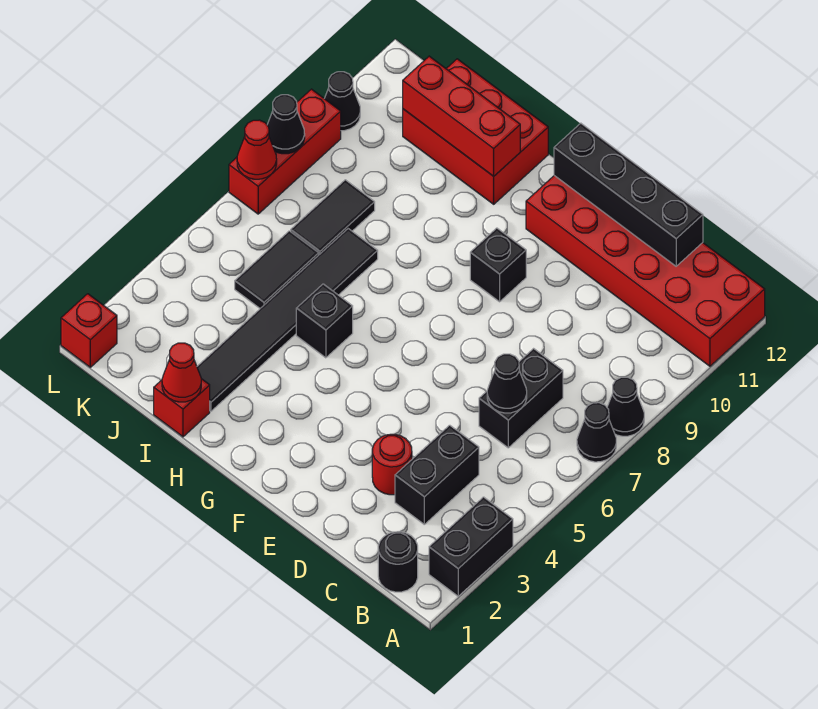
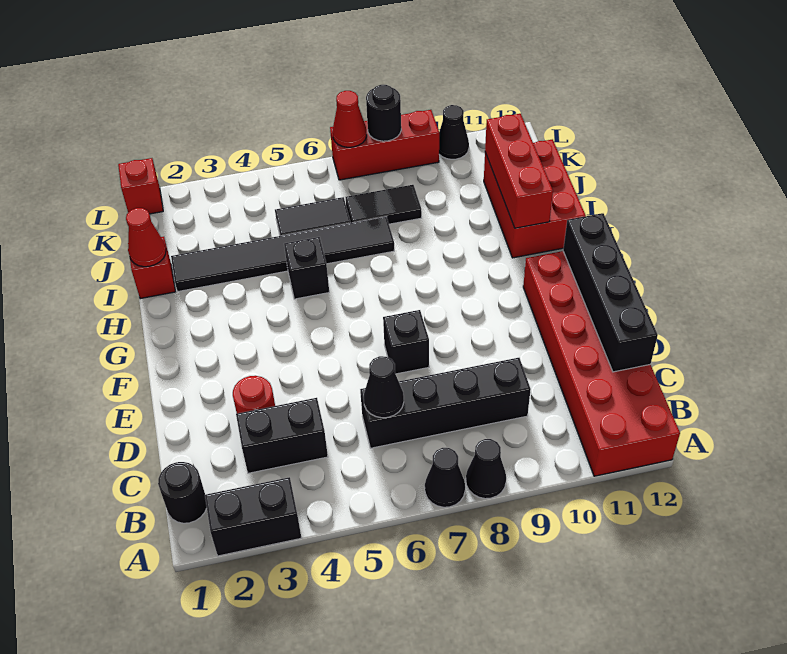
black 1x2 brick [479,349,563,448] -> black 1x4 brick [360,358,531,448]
black 1x1 brick [470,228,526,302] -> black 1x1 brick moved to [383,310,429,374]
black 1x1 cone [267,95,305,154] -> black 1x1 round brick [366,85,401,141]

